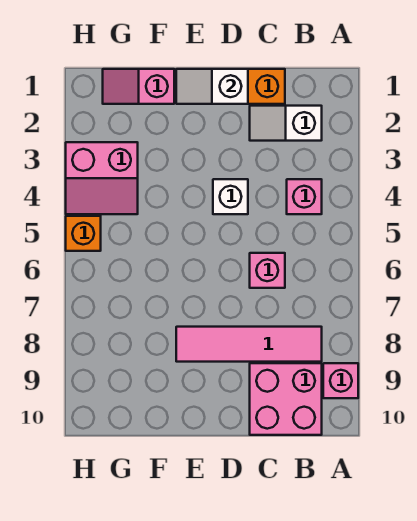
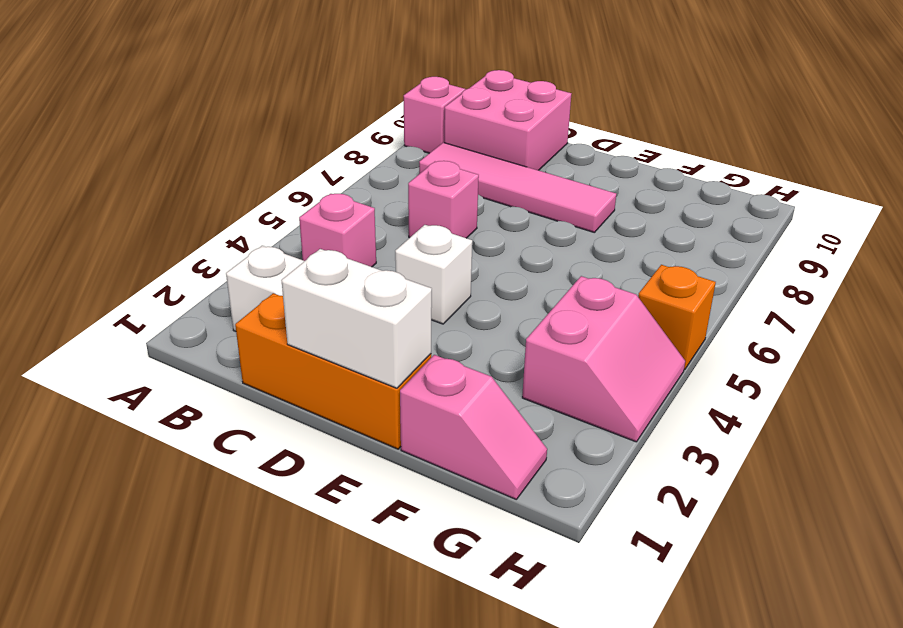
white 1x2 slope [176,69,248,104] -> white 1x2 brick [281,249,432,388]
pink 2x2 slope [66,142,138,214] -> pink 2x2 slope turned to [522,276,685,442]

